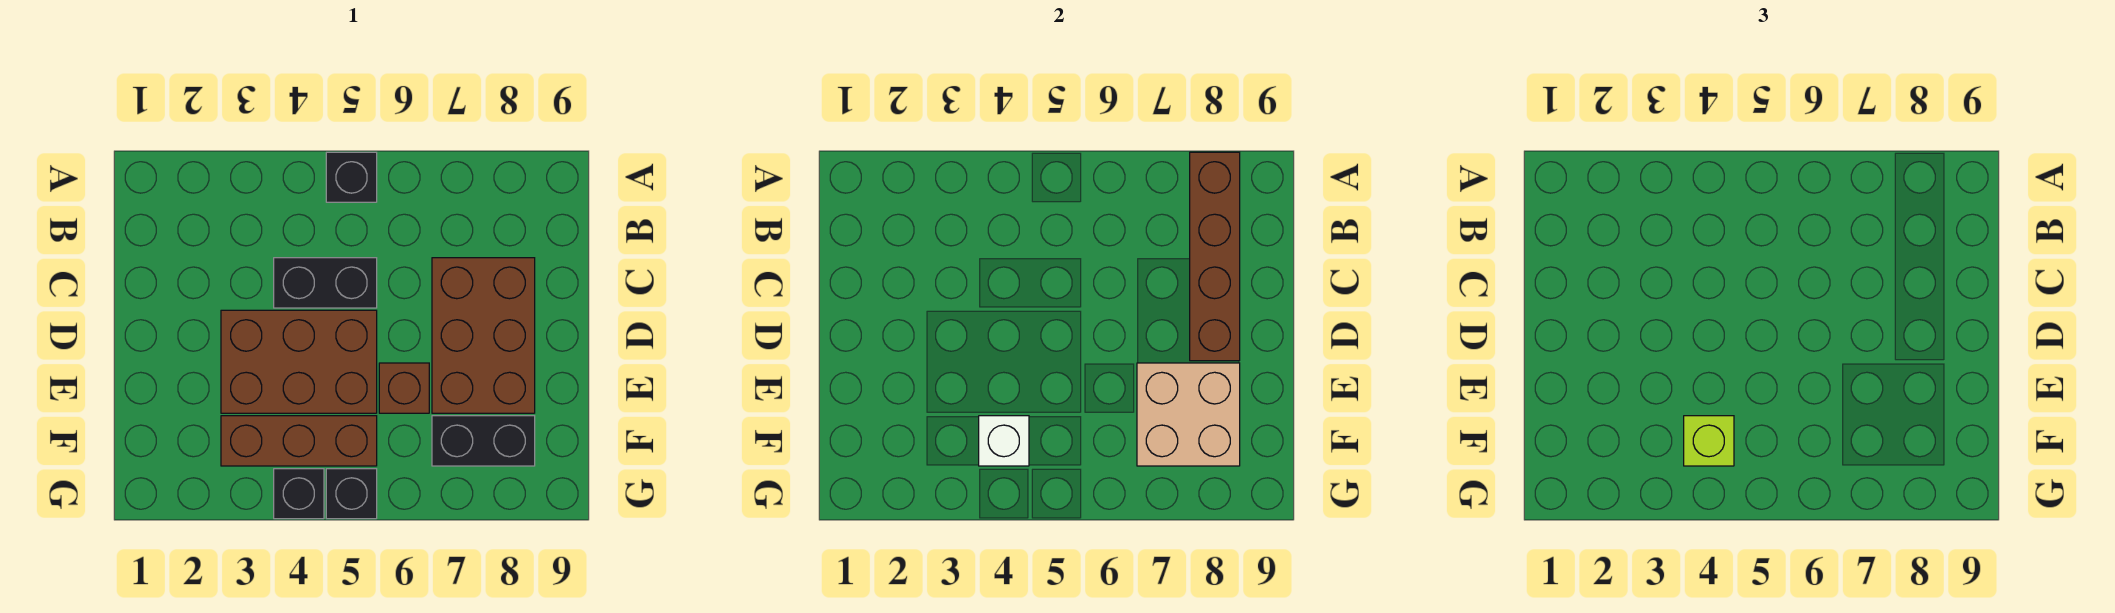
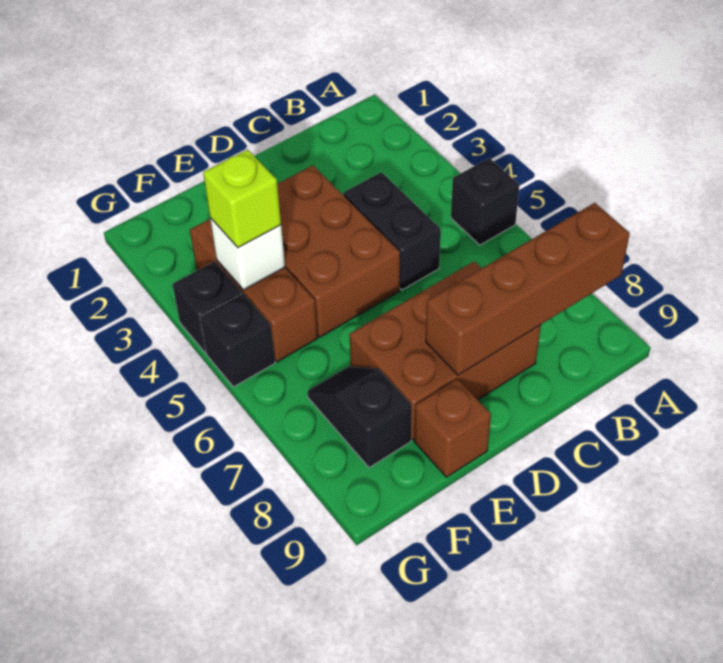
brown 1x1 brick [379,363,429,413] -> brown 1x1 brick moved to [415,379,491,477]
tan 2x2 brick [1137,363,1240,466] -> none
black 1x2 brick [432,416,535,466] -> black 1x2 slope [307,366,411,468]

